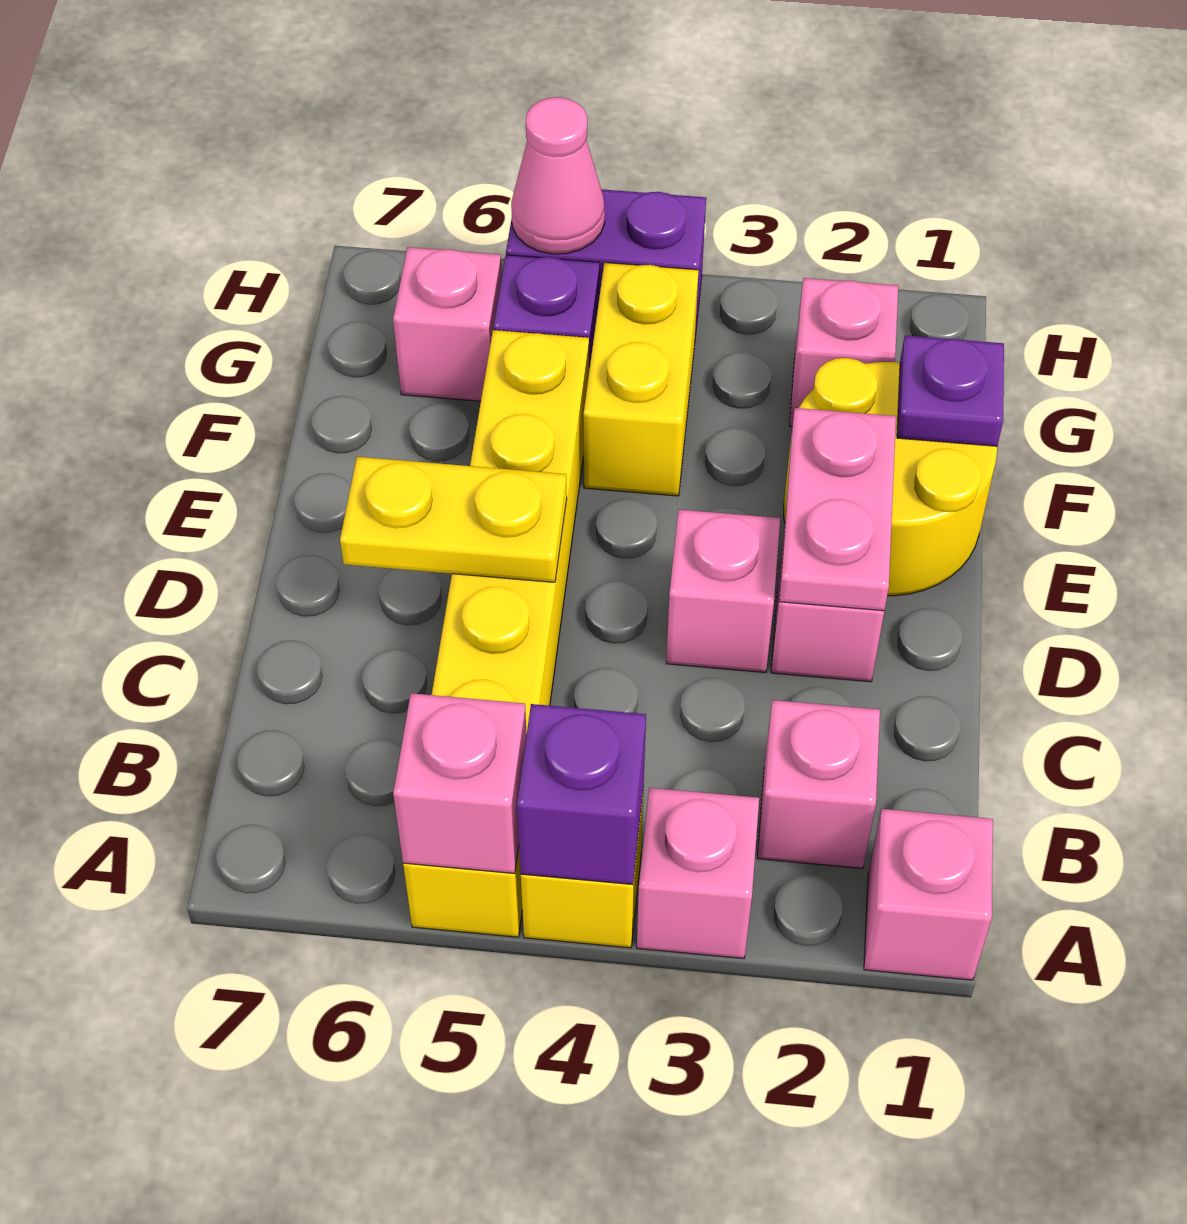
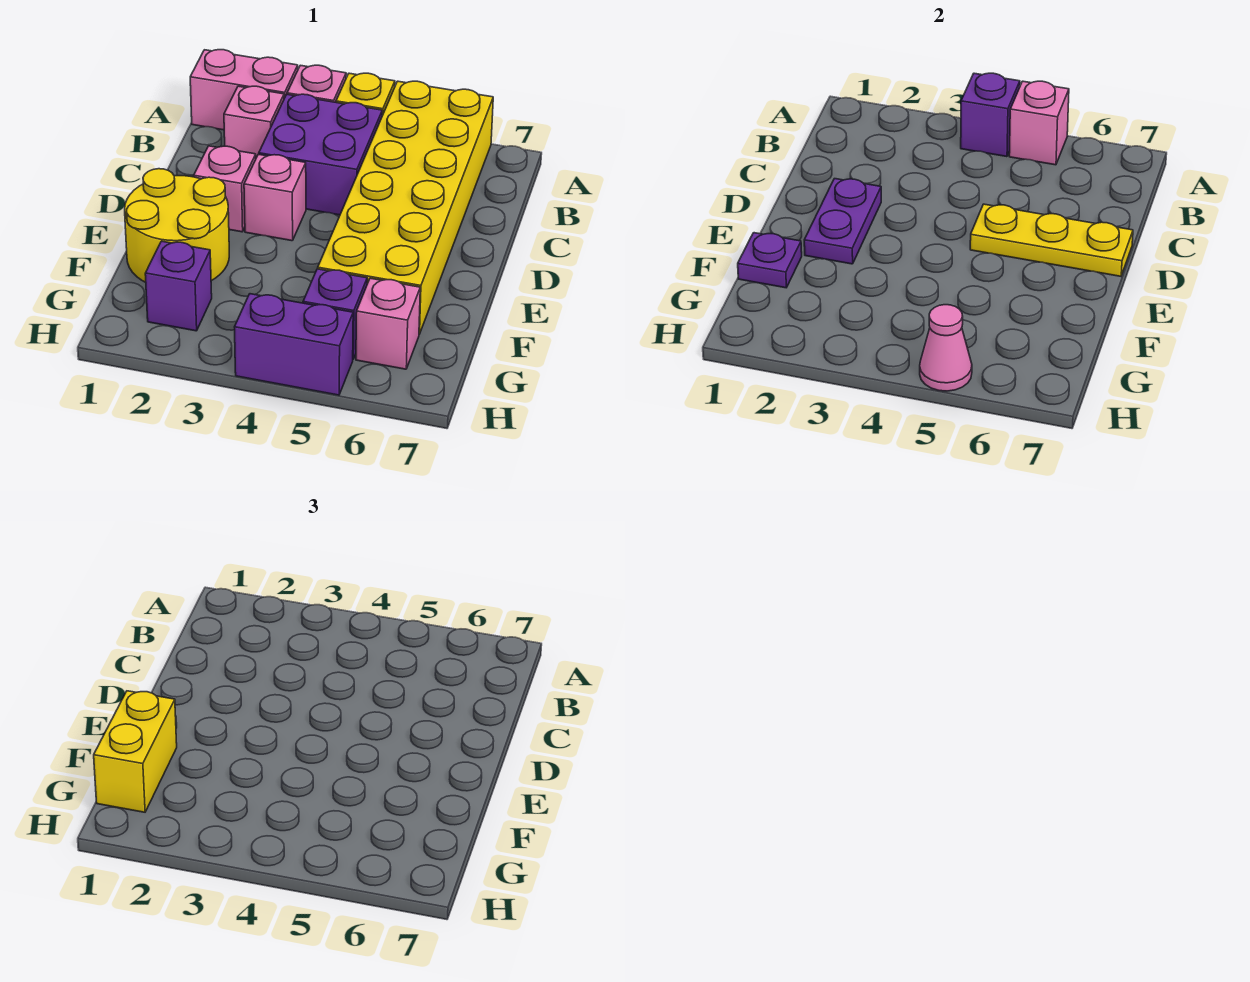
pink 1x1 brick [864,809,993,980] -> pink 1x2 brick [190,50,298,130]
yellow 1x6 brick [403,330,589,937] -> yellow 2x6 brick [318,81,493,334]
none -> purple 2x2 brick [259,94,382,215]
pink 1x2 plate [779,408,896,611] -> purple 1x2 plate [804,179,881,264]
yellow 1x2 plate [340,457,567,582] -> yellow 1x3 plate [970,204,1133,276]
yellow 1x2 brick [584,263,699,496] -> yellow 1x2 brick moved to [94,691,177,812]
pink 1x1 brick [790,278,898,427] -> purple 1x1 brick [145,241,212,331]

